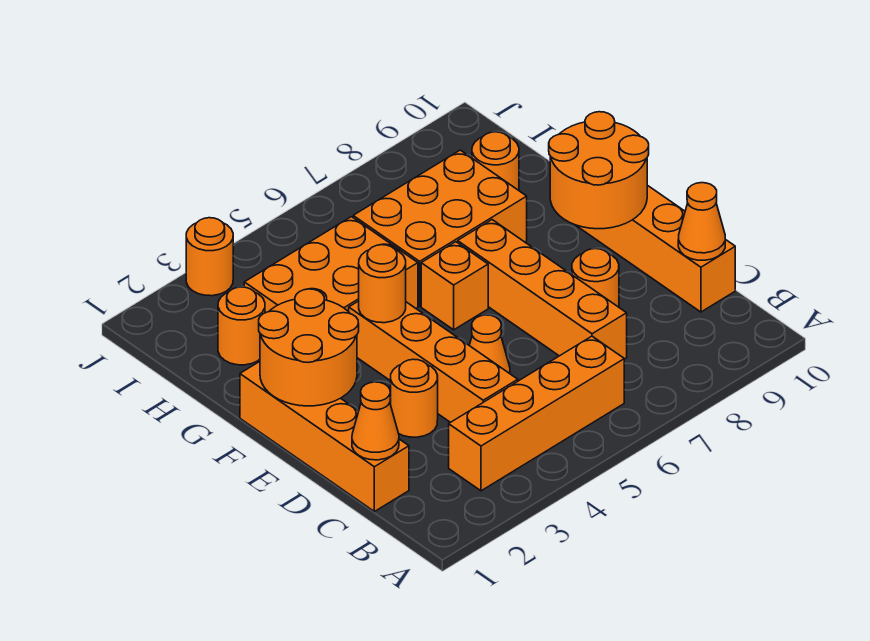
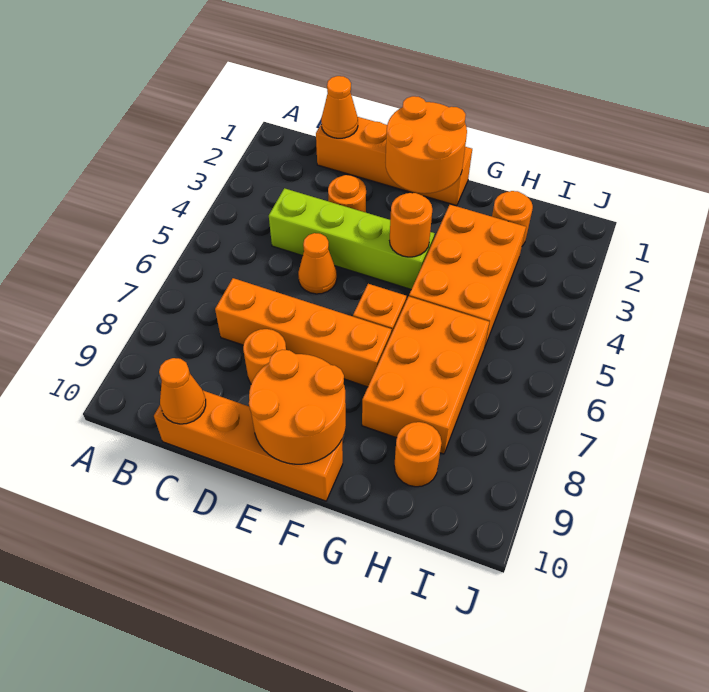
orange 1x4 brick [449,336,624,491] -> none
orange 1x4 brick [349,301,518,423] -> lime 1x4 brick [269,188,435,290]
orange 1x1 round brick [186,218,233,296] -> none

